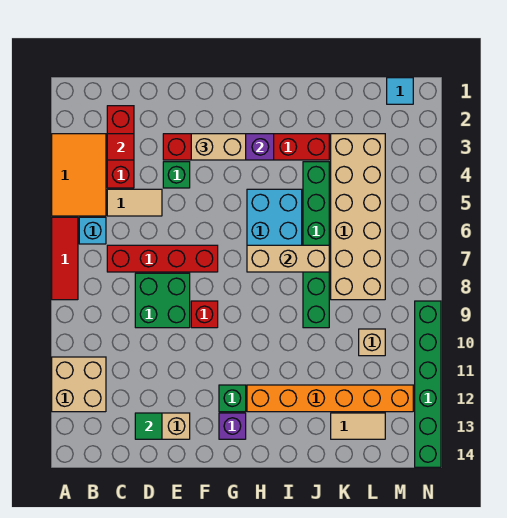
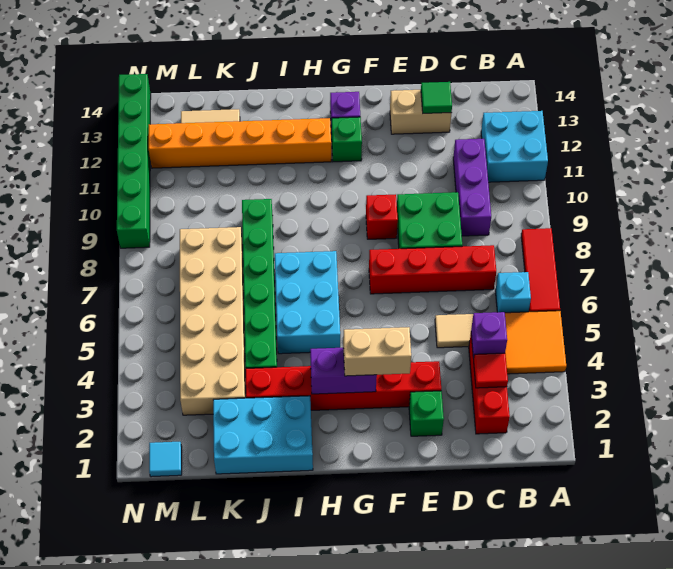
orange 2x3 tile [52,134,106,216] -> orange 2x2 tile [505,311,566,374]
tan 2x2 brick [52,357,106,412] -> cyan 2x2 brick [481,111,548,182]
none -> purple 1x1 brick [471,312,507,358]
none -> purple 1x3 brick [453,139,491,236]
green 1x1 brick [163,162,190,188] -> green 1x1 brick moved to [409,391,444,436]
tan 1x3 brick [247,245,329,272] -> none
none -> cyan 2x3 brick [213,396,313,474]
tan 1x1 brick [359,329,385,356] -> none

